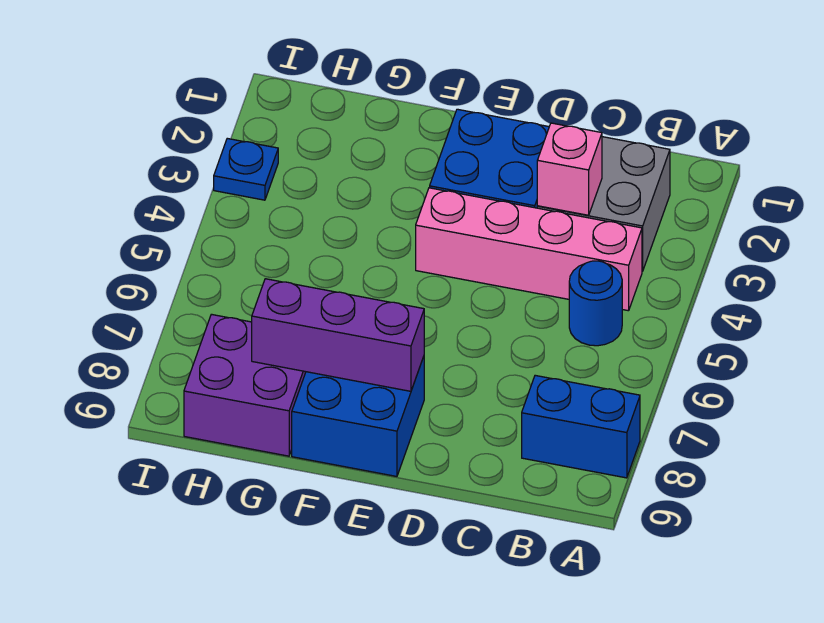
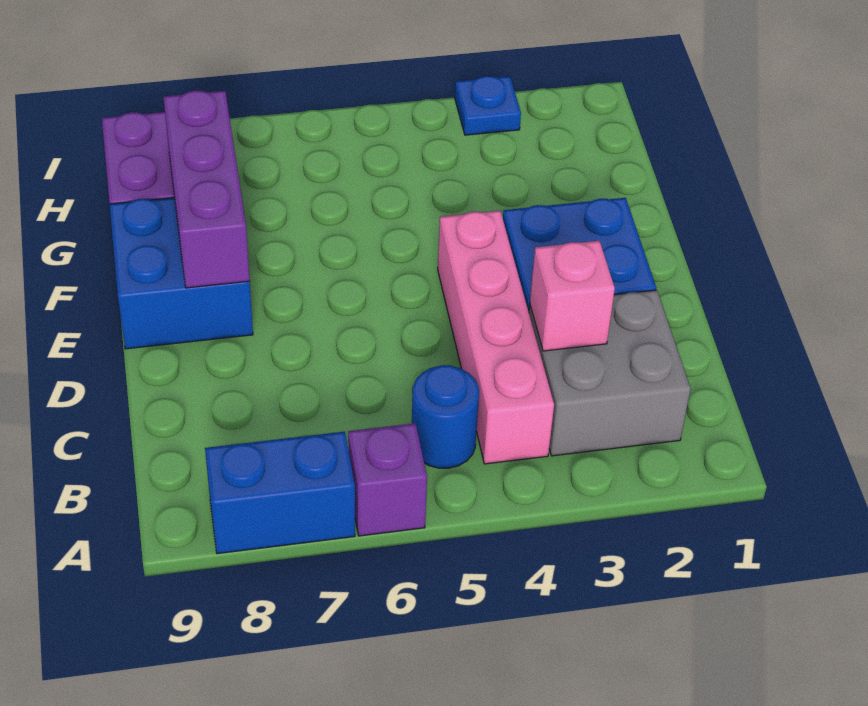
none -> purple 1x1 brick [348,423,427,536]
blue 1x2 brick [522,375,640,478] -> blue 1x2 brick turned to [205,432,355,554]

